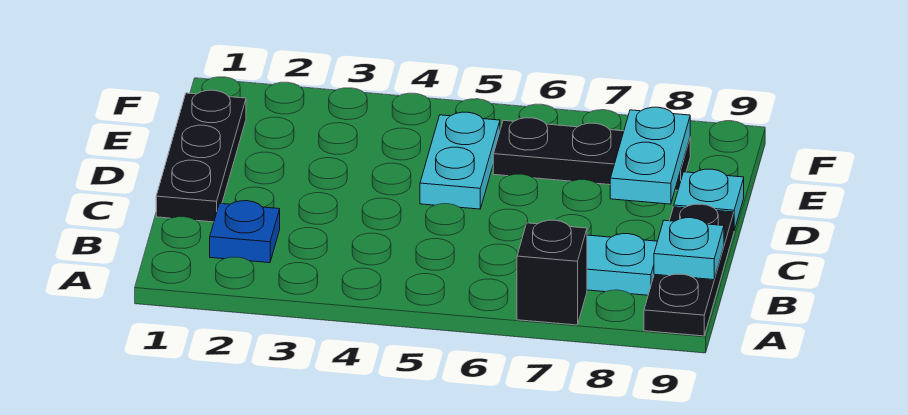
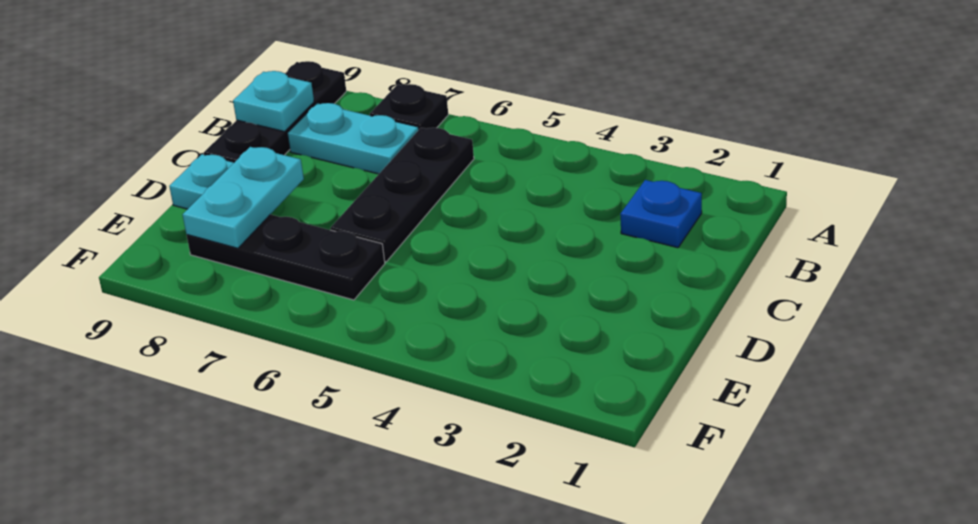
black 1x1 brick [517,220,587,325] -> black 1x1 plate [370,84,448,129]
black 1x3 plate [156,90,246,222] -> black 1x3 plate moved to [330,128,474,262]
cyan 1x2 plate [420,112,500,209] -> none

